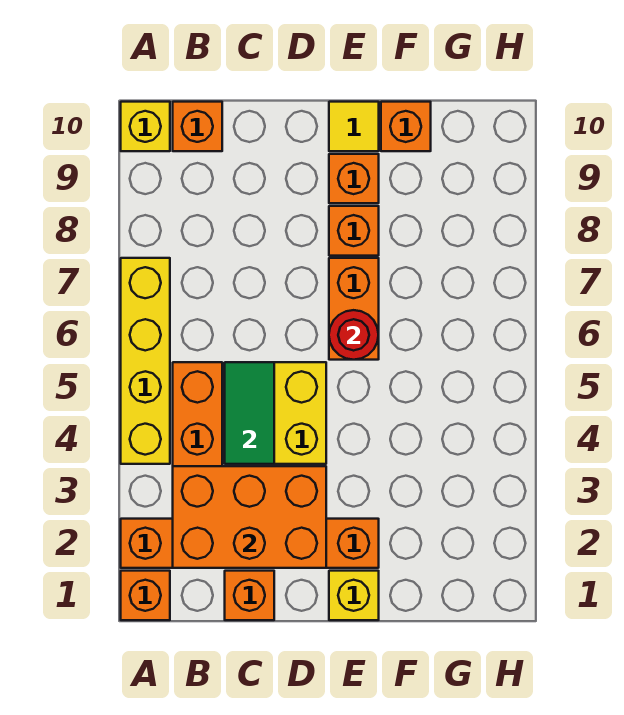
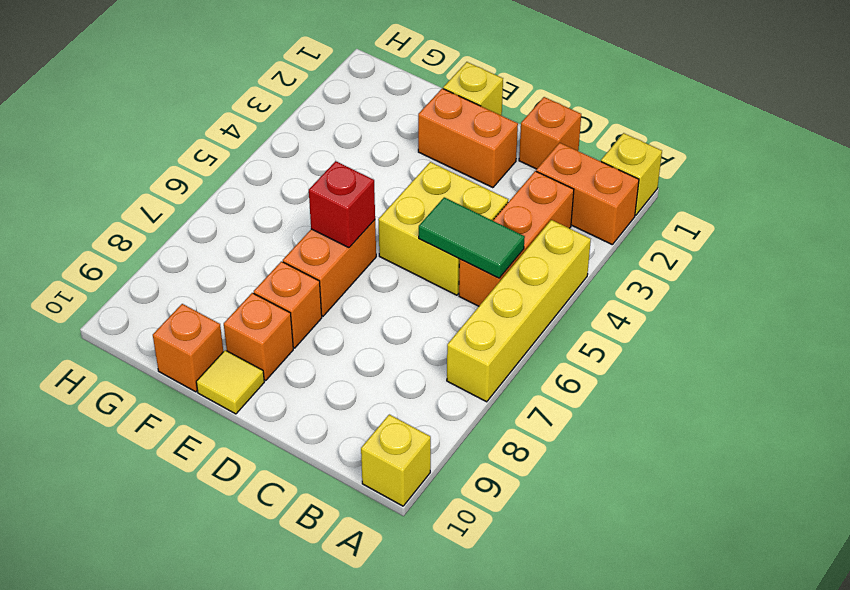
orange 1x1 brick [121,571,170,620] -> yellow 1x1 brick [601,133,662,215]
orange 2x3 brick [173,466,326,568] -> none
orange 1x1 brick [173,102,222,151] -> none
green 1x2 tile [225,362,274,464] -> green 1x2 tile turned to [419,197,525,278]
red 1x1 round brick [329,310,378,360] -> red 1x1 brick [309,161,375,248]

